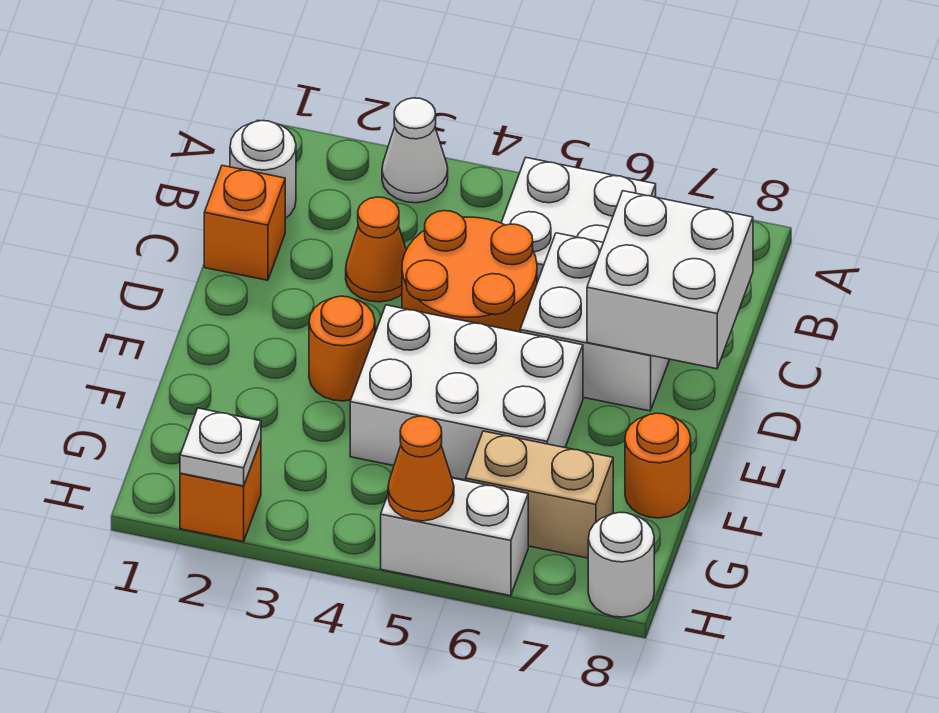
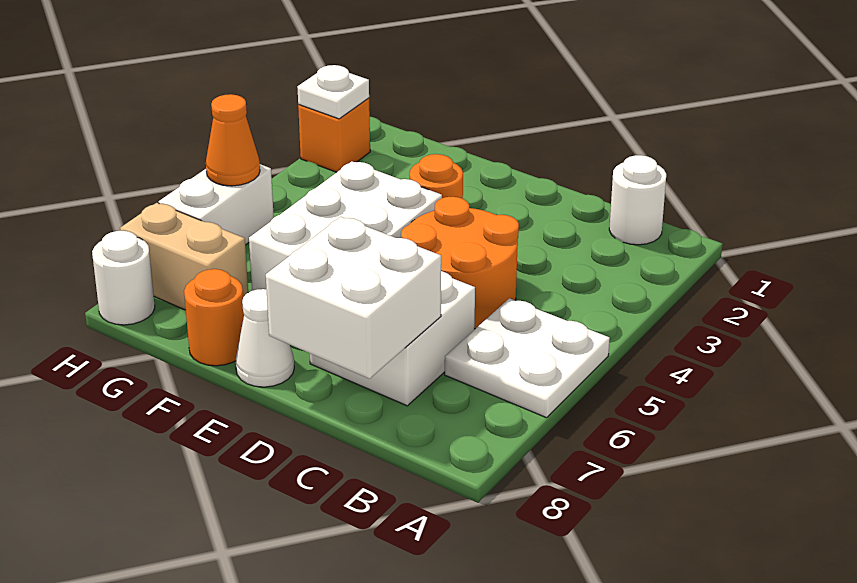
white 1x1 cone [382,98,448,203] -> white 1x1 cone moved to [236,289,294,387]
orange 1x1 brick [204,165,285,280] -> none
orange 1x1 cone [346,197,406,302] -> none
tan 1x2 brick [466,431,613,558] -> tan 1x2 brick turned to [120,203,248,310]

